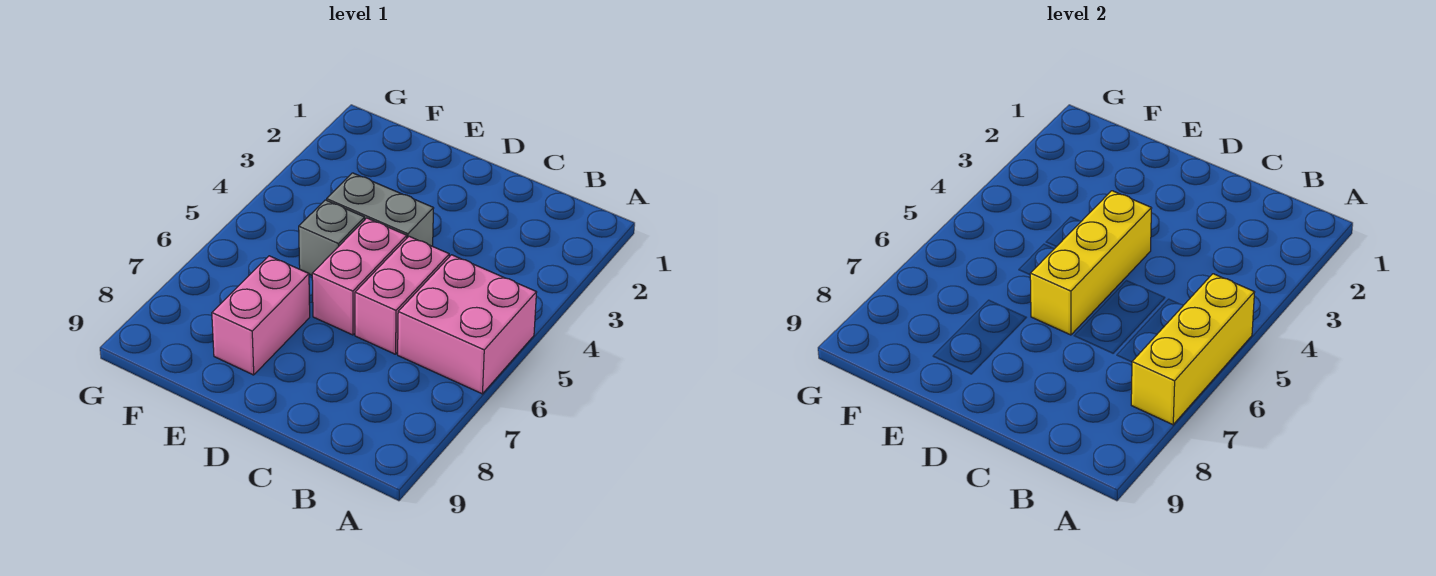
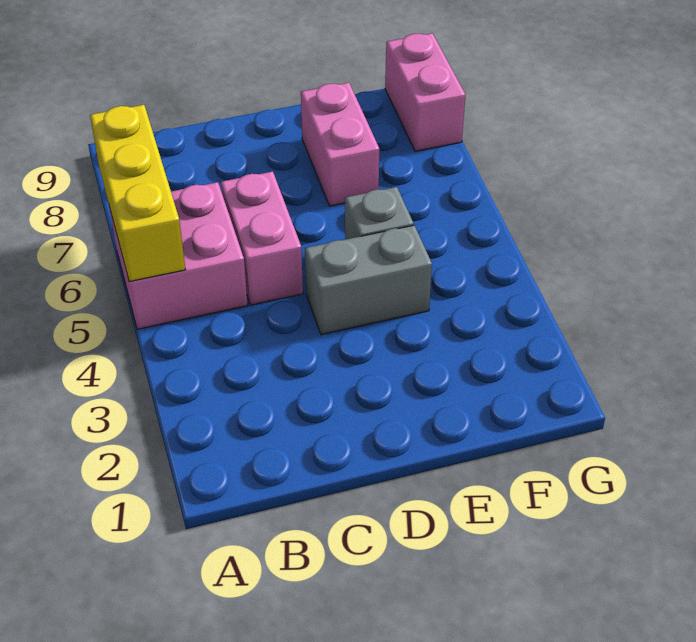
yellow 1x3 brick [1030,191,1152,335] -> none
pink 1x2 brick [312,218,407,335] -> pink 1x2 brick moved to [385,33,465,151]

